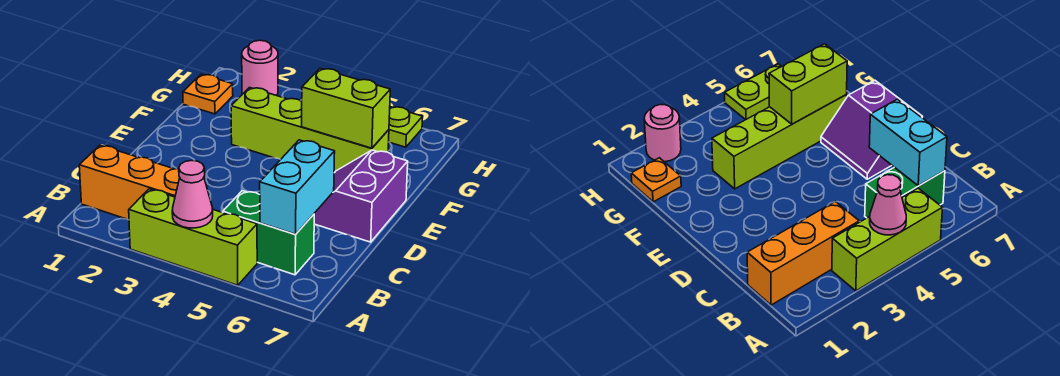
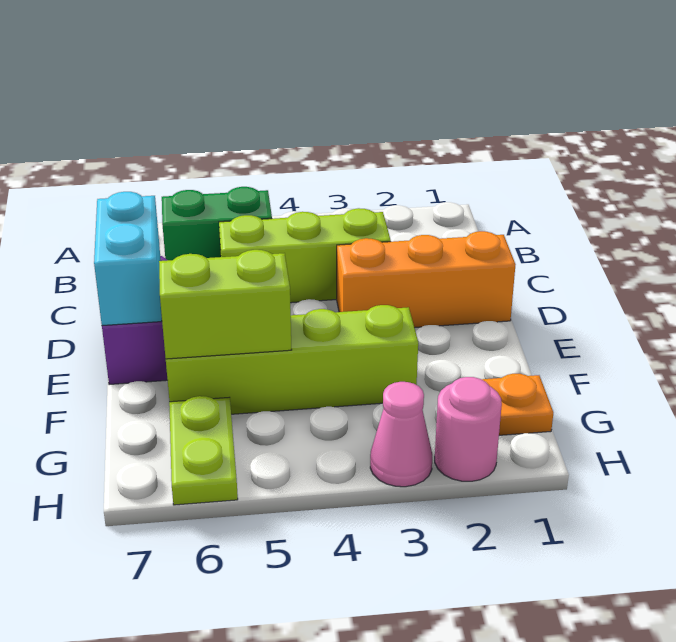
lime 1x3 brick [129,189,257,285] -> lime 1x3 brick moved to [219,208,391,303]
pink 1x1 cone [172,160,213,228] -> pink 1x1 cone moved to [370,382,432,487]
orange 1x3 brick [79,145,180,220] -> orange 1x3 brick moved to [337,231,516,328]
cyan 1x2 brick [260,140,335,234] -> cyan 1x2 brick moved to [94,192,162,326]
lime 1x2 plate [389,107,423,147] -> lime 1x2 plate turned to [169,396,238,505]

